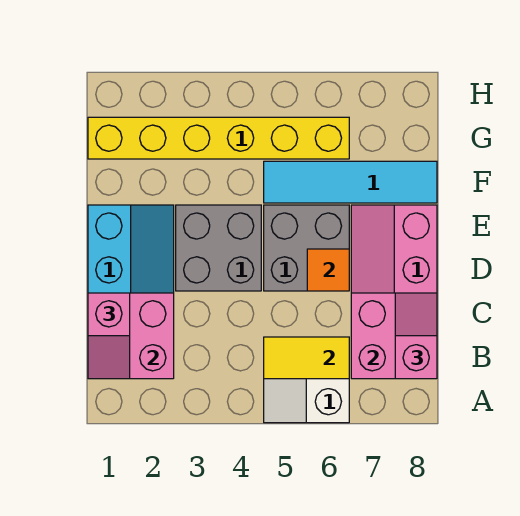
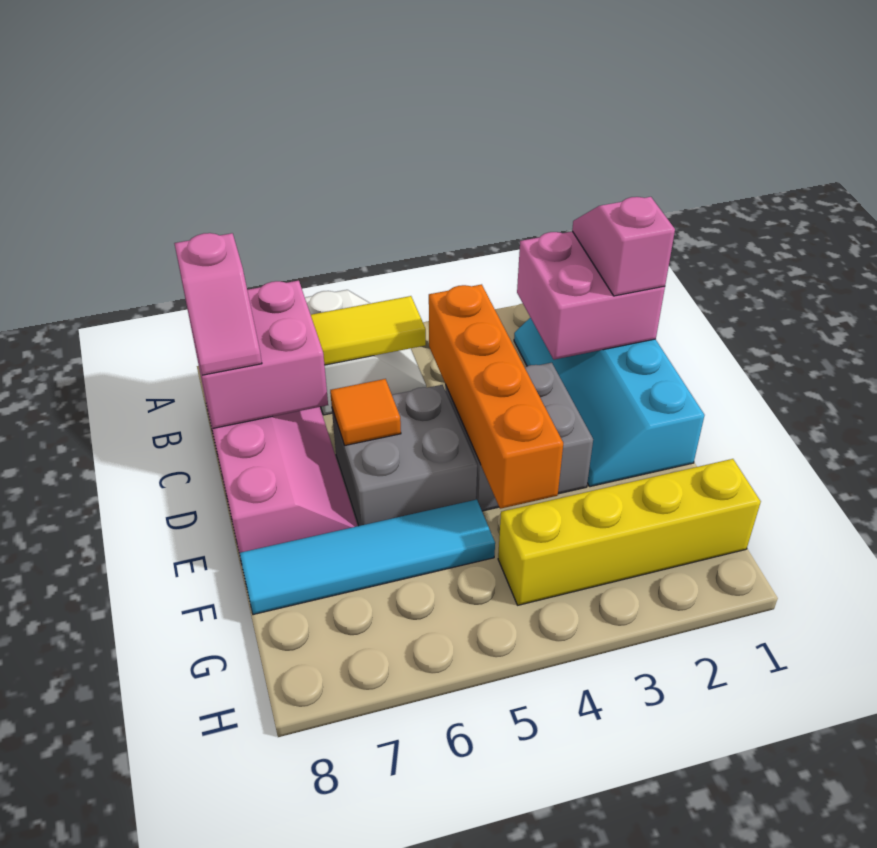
none -> orange 1x4 brick [429,284,563,509]
yellow 1x6 brick [88,117,349,159] -> yellow 1x4 brick [498,459,761,605]

